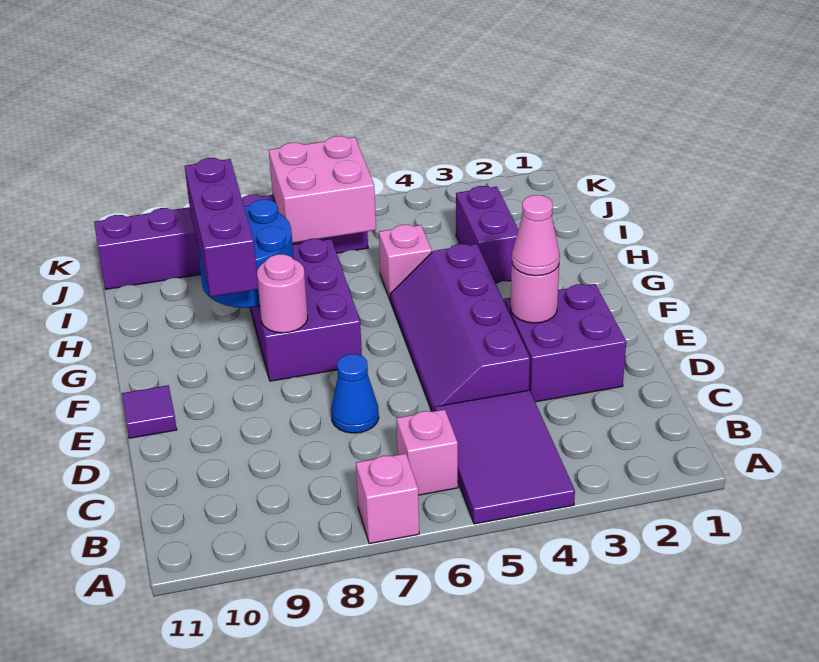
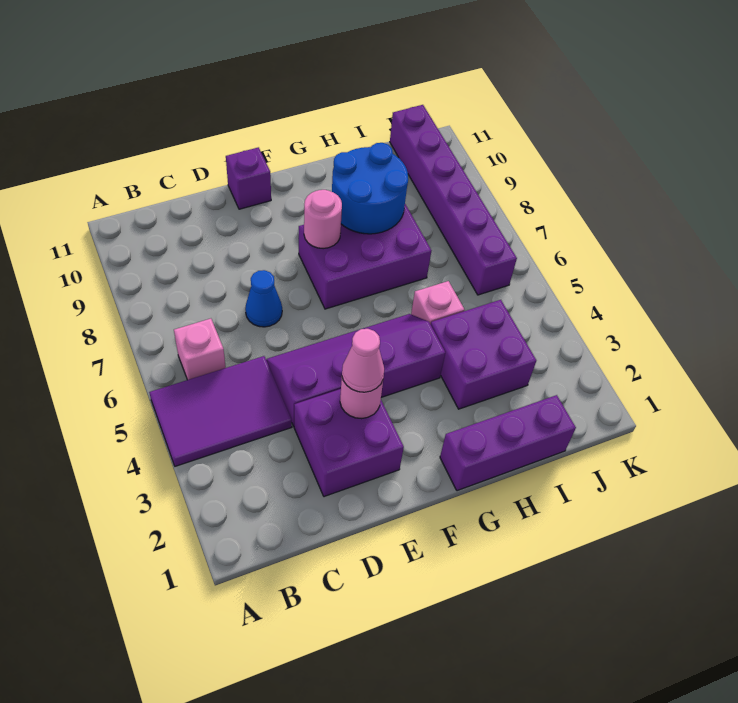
pink 1x1 brick [356,453,419,544] -> none
purple 1x1 tile [122,385,177,438] -> purple 1x1 brick [226,147,271,209]
purple 1x3 brick [185,158,258,297] -> purple 1x3 brick moved to [440,395,576,491]
purple 1x2 brick [456,186,518,283] -> purple 2x2 brick [431,300,536,409]
pink 2x2 brick [269,136,376,243] -> none

